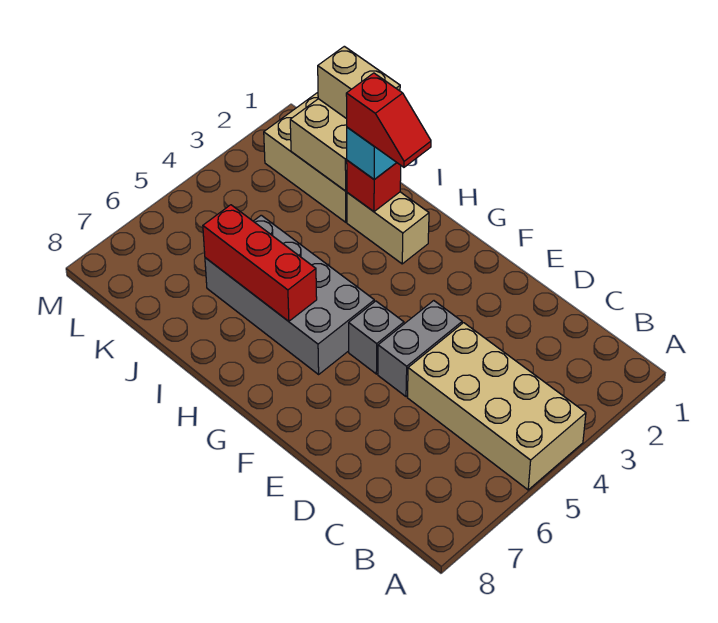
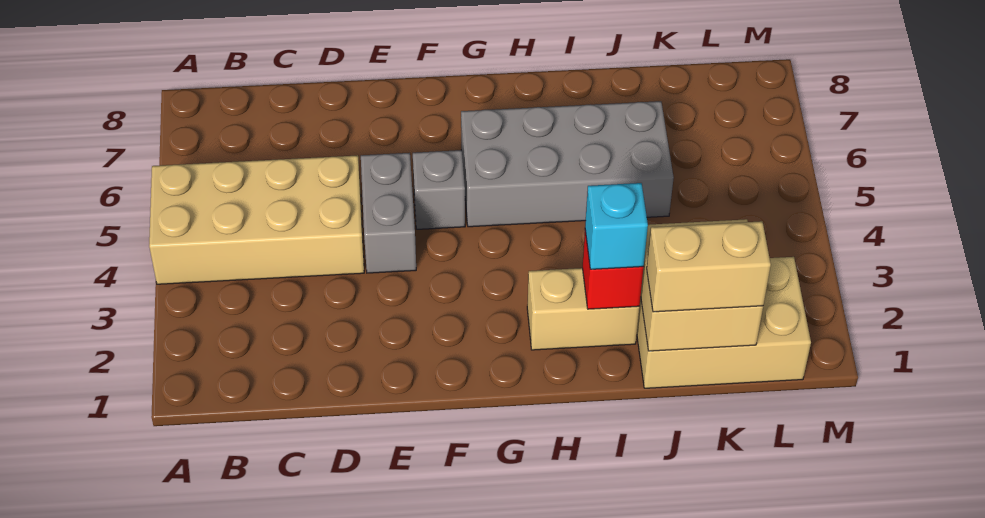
red 1x2 slope [346,73,431,167] -> none
red 1x3 brick [203,205,317,321] -> none

